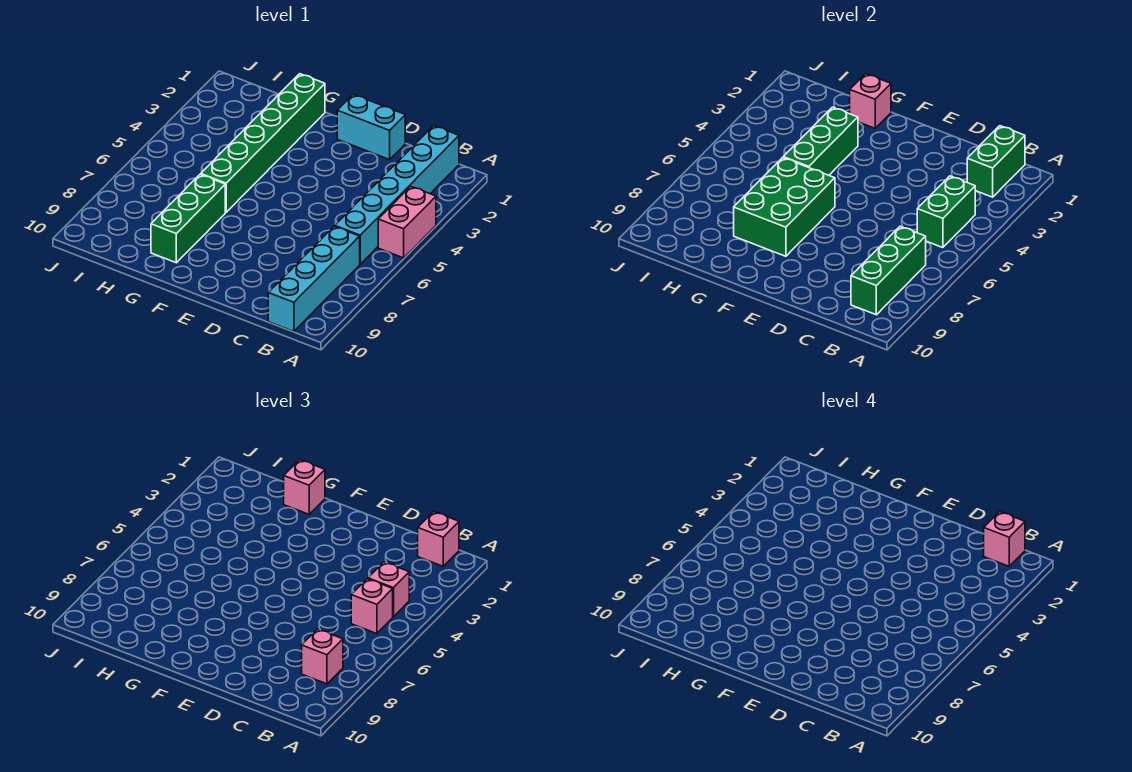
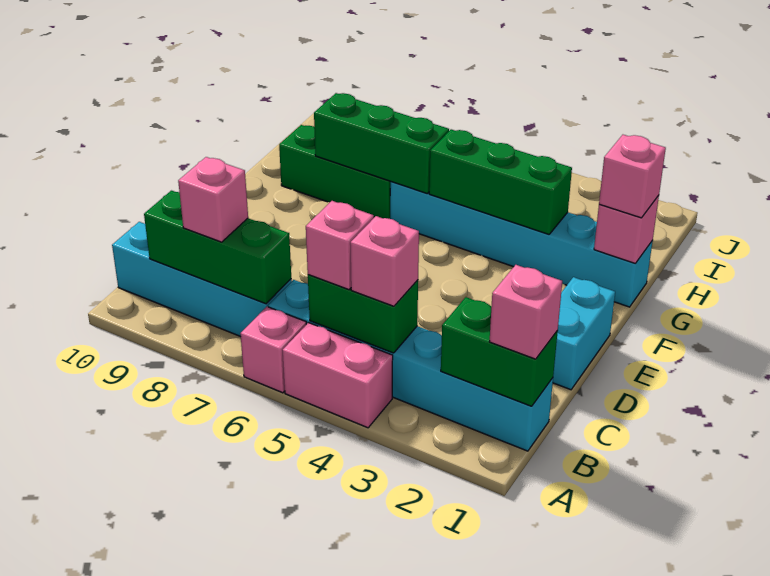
pink 1x1 brick [984,512,1025,566] -> pink 1x1 brick moved to [240,307,306,393]
green 2x3 brick [734,158,835,256] -> green 1x3 brick [314,93,449,193]
green 1x6 brick [201,74,325,212] -> cyan 1x6 brick [390,182,653,307]

